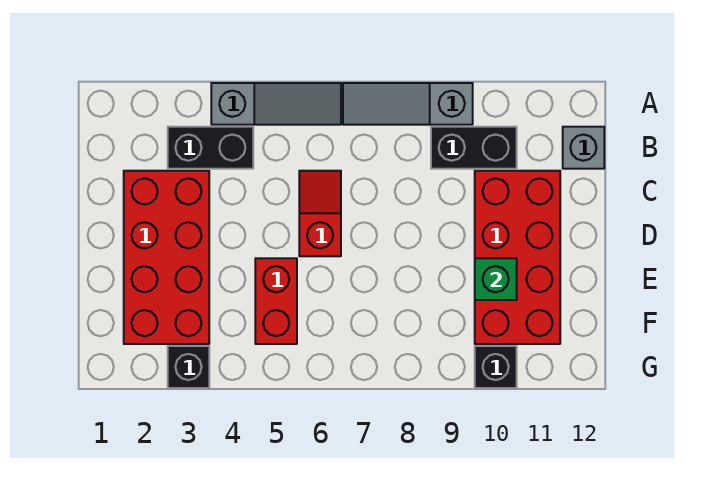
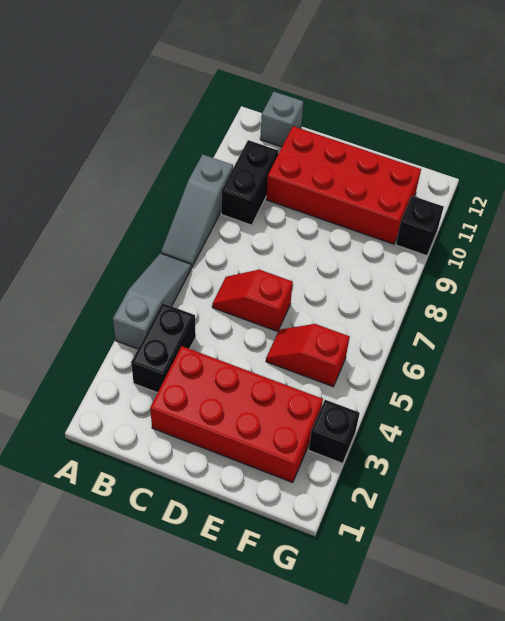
red 1x2 brick [255,258,297,344] -> red 1x2 slope [266,324,350,387]
green 1x1 brick [475,258,517,300] -> none

